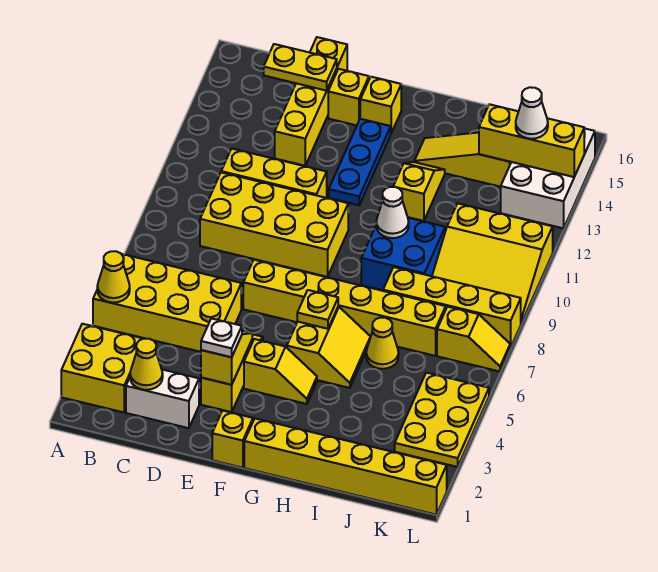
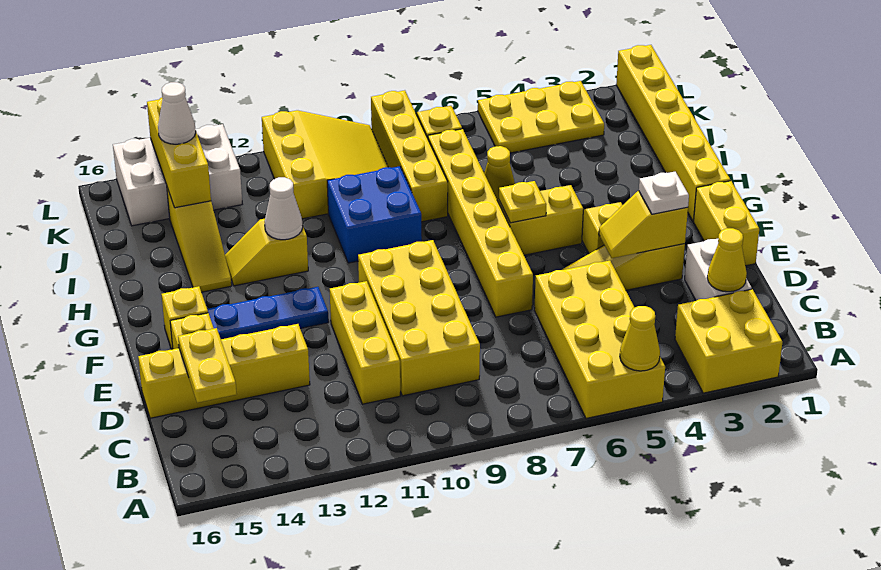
yellow 1x1 brick [212,411,253,468] -> yellow 1x2 brick [694,181,759,266]
white 1x1 cone [376,187,409,238] -> white 1x1 cone moved to [265,177,303,240]

